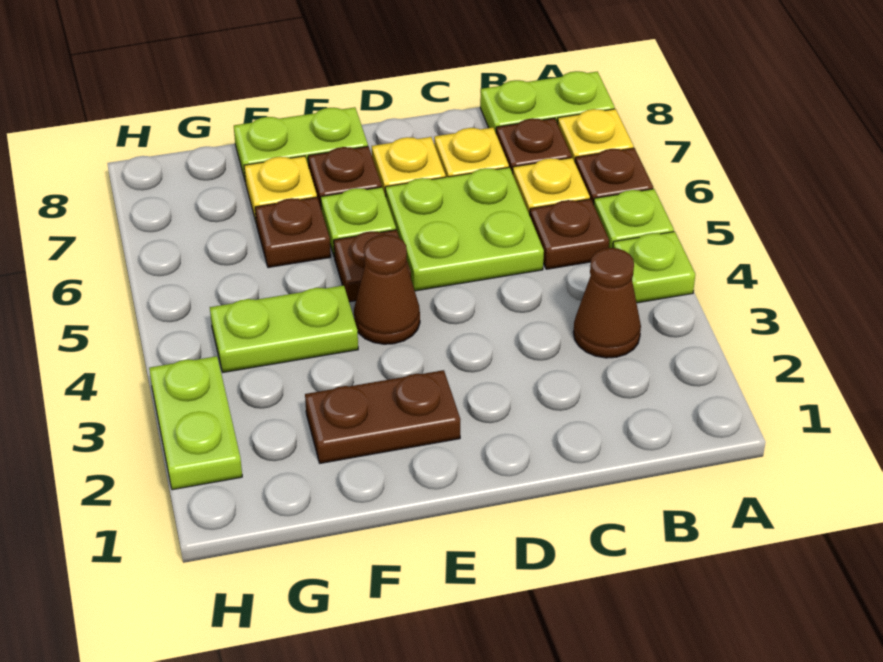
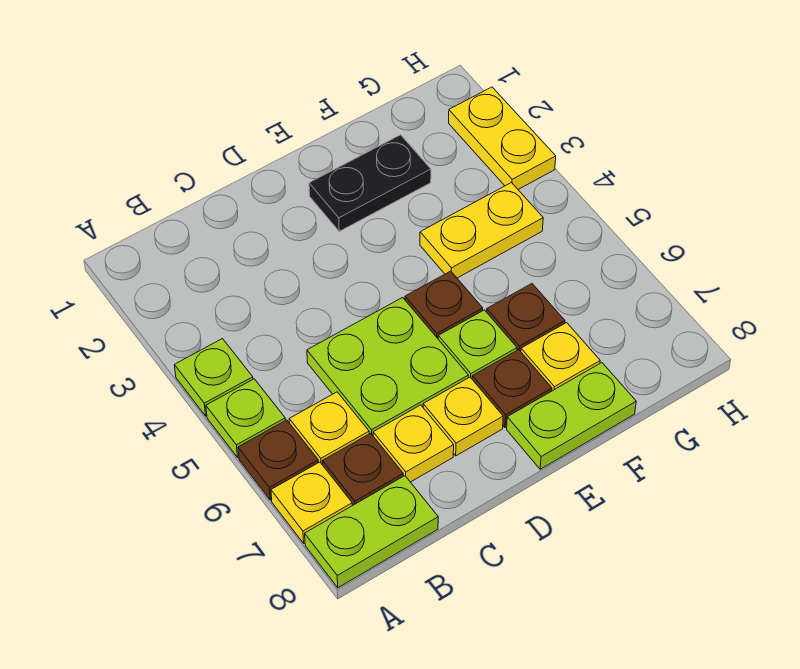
brown 1x1 cone [573,248,641,358] -> none
brown 1x1 plate [530,199,609,269] -> none
brown 1x2 plate [305,370,460,463] -> black 1x2 plate [309,135,431,231]
brown 1x1 cone [354,235,420,344] -> none
lime 1x2 plate [210,285,358,372] -> yellow 1x2 plate [420,183,543,278]
lime 1x2 plate [149,356,242,490] -> yellow 1x2 plate [449,87,556,189]

